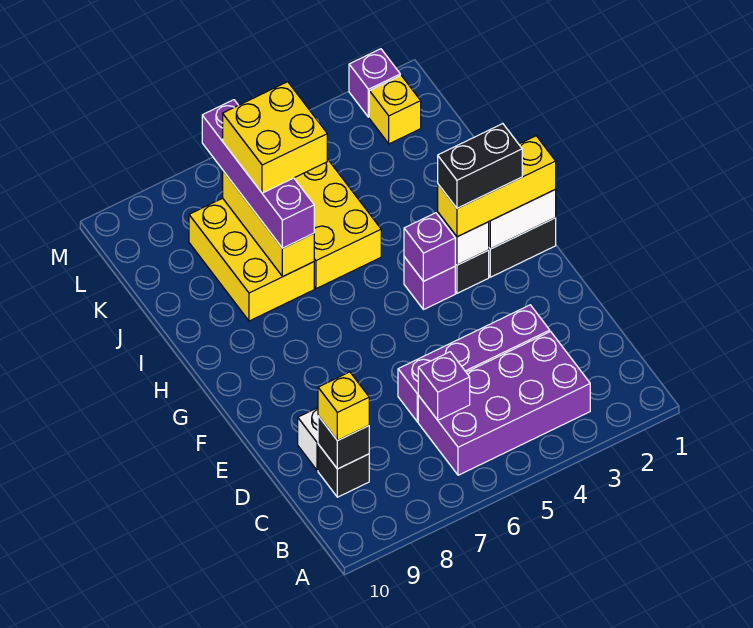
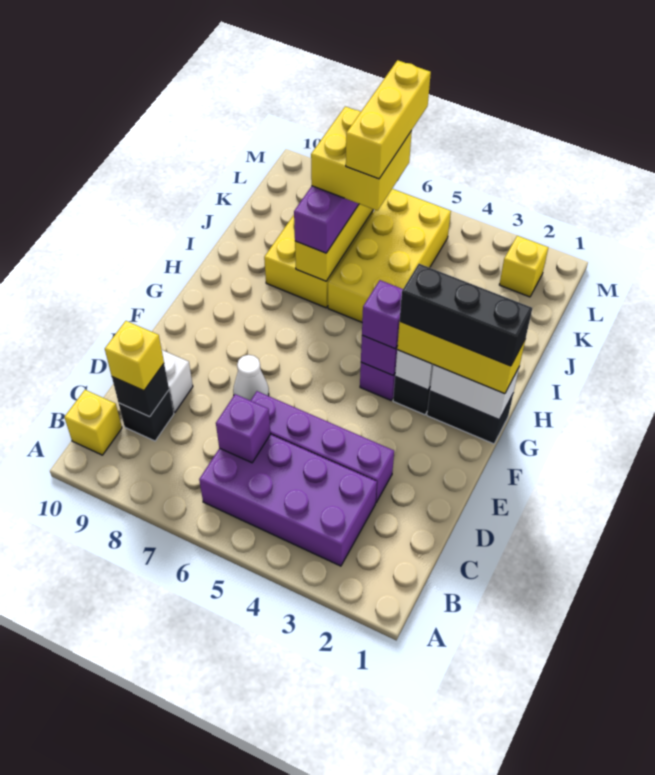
none -> yellow 1x1 brick [64,390,122,455]
none -> white 1x1 cone [233,355,269,401]
black 1x2 brick [438,124,522,208] -> black 1x3 brick [400,264,532,366]
none -> yellow 1x3 brick [346,60,431,179]
purple 1x1 brick [349,49,400,117] -> purple 1x1 brick moved to [362,280,403,349]

